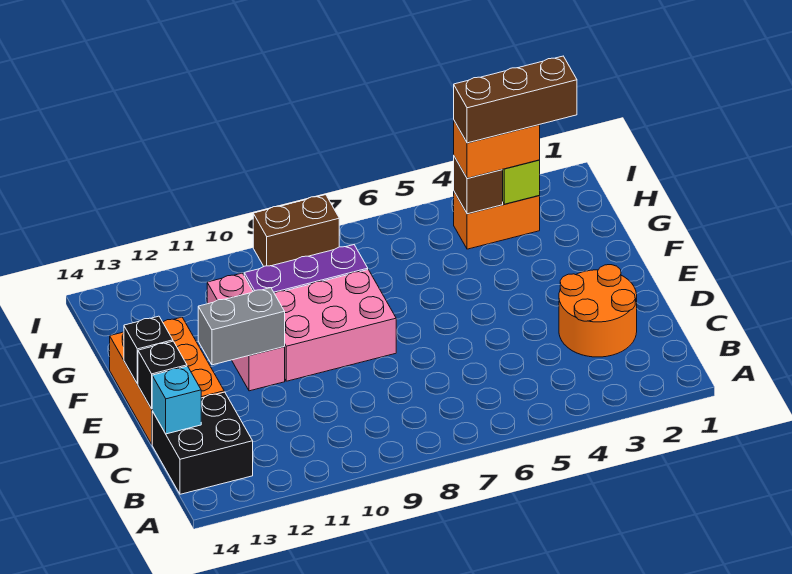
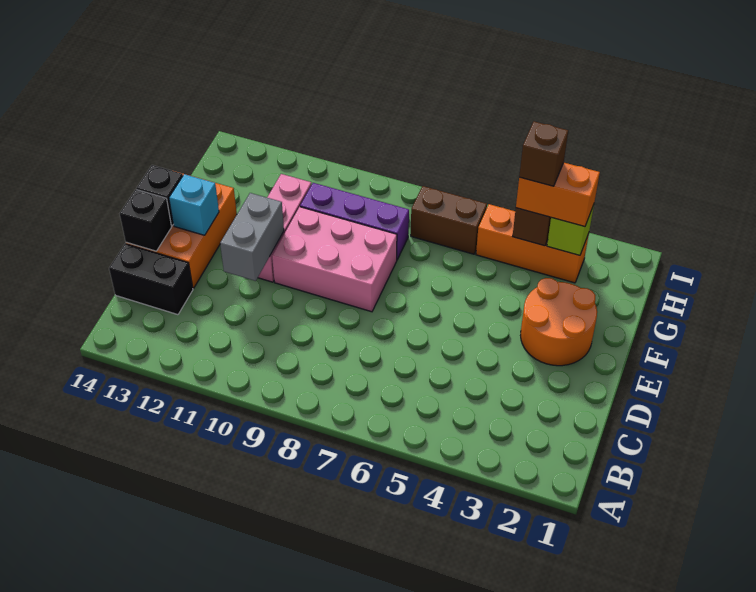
black 2x2 brick [152,392,253,494] -> black 1x2 brick [109,244,193,315]
orange 2x2 round brick [559,265,637,357] -> orange 2x2 round brick moved to [521,278,597,366]
cyan 1x1 brick [152,366,201,434] -> cyan 1x1 brick moved to [169,174,219,235]
grey 1x2 brick [198,288,285,365] -> grey 1x2 brick turned to [220,193,284,281]
brown 1x3 brick [454,56,577,143] -> brown 1x1 brick [519,121,568,186]
orange 1x2 brick [454,192,540,249] -> orange 1x3 brick [476,204,589,283]
brown 1x2 brick [253,195,339,266] -> brown 1x2 brick moved to [411,186,487,254]

